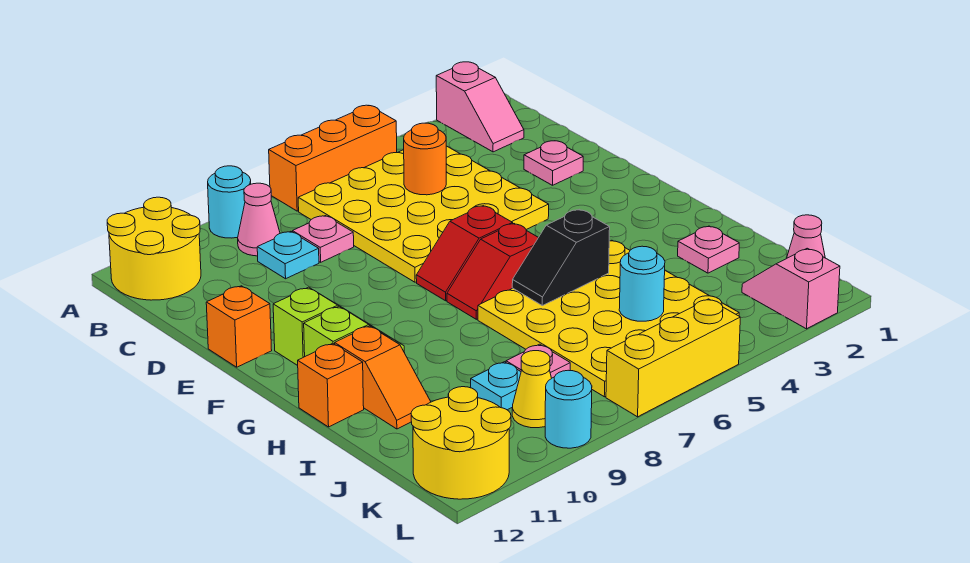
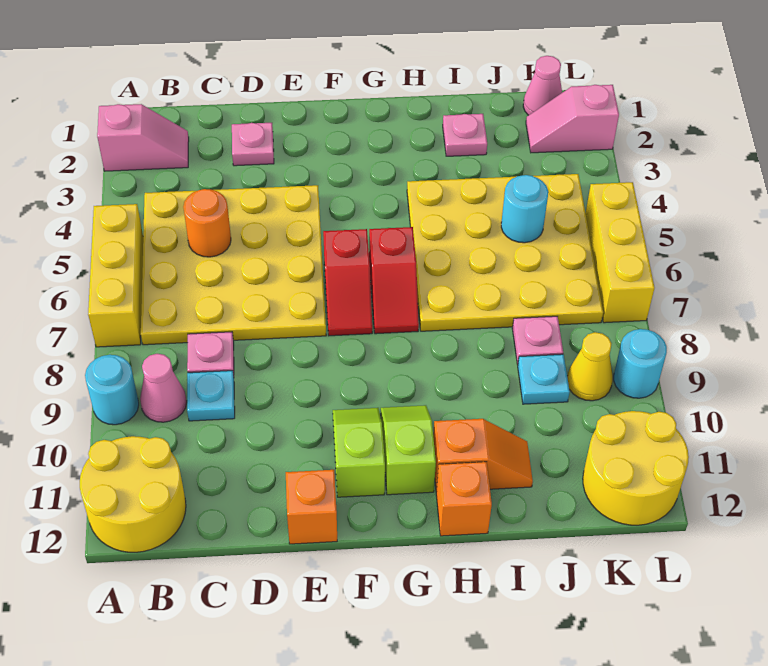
orange 1x3 brick [269,105,397,211] -> yellow 1x3 brick [88,204,143,347]
black 1x2 slope [512,209,610,306] -> none

